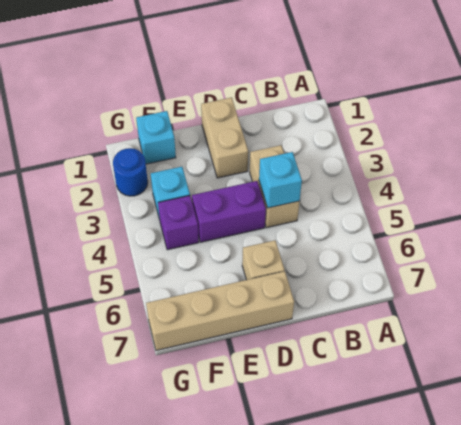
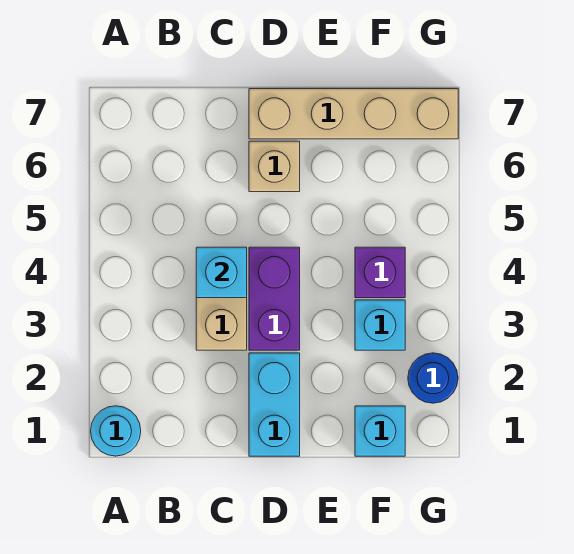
none -> cyan 1x1 round brick [91,406,141,456]
tan 1x2 brick [201,97,248,178] -> cyan 1x2 brick [249,353,300,456]
purple 1x2 brick [192,181,266,242] -> purple 1x2 brick turned to [249,247,300,350]

